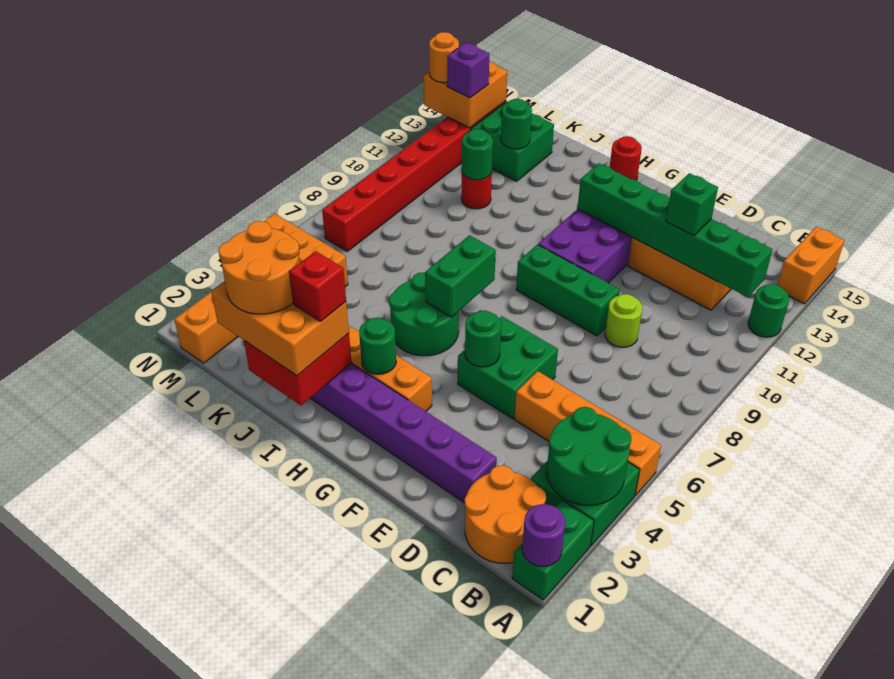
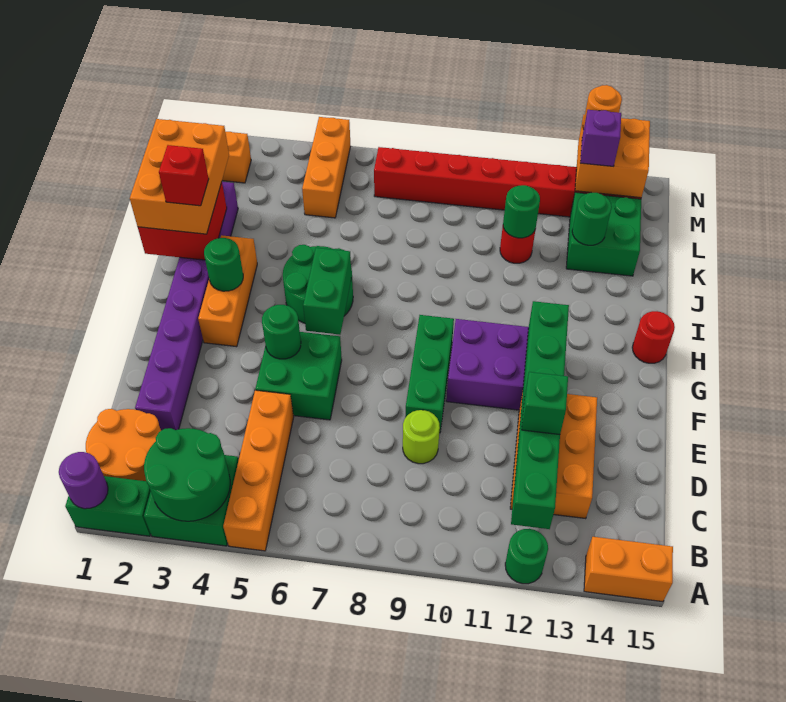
green 1x2 brick [425,235,496,317] -> green 1x2 brick turned to [303,248,351,335]
orange 2x2 round brick [219,221,300,314] -> none

